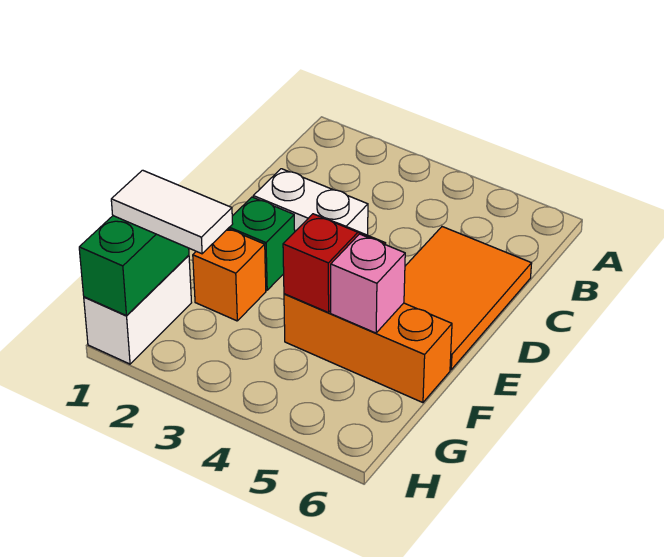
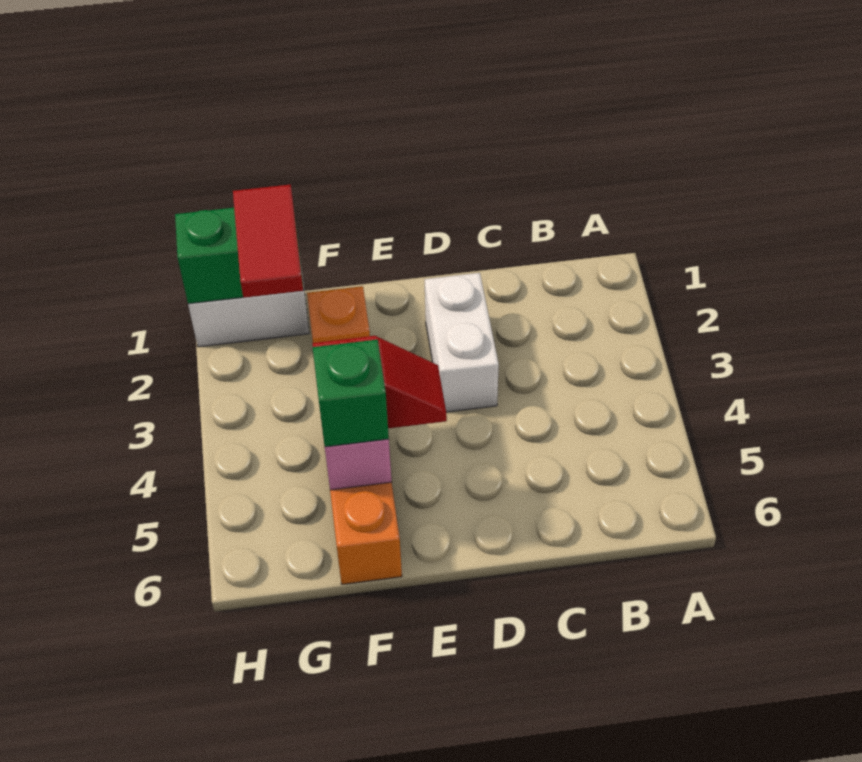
orange 2x3 tile [404,227,532,370] -> none
green 1x1 brick [228,197,295,290] -> green 1x1 brick moved to [313,340,389,447]
white 1x2 tile [111,170,233,254] -> red 1x2 tile [233,184,304,298]

